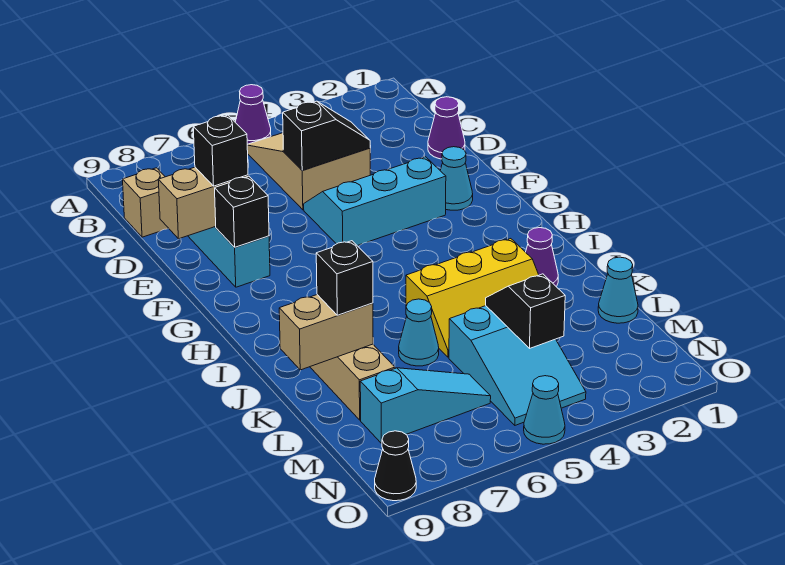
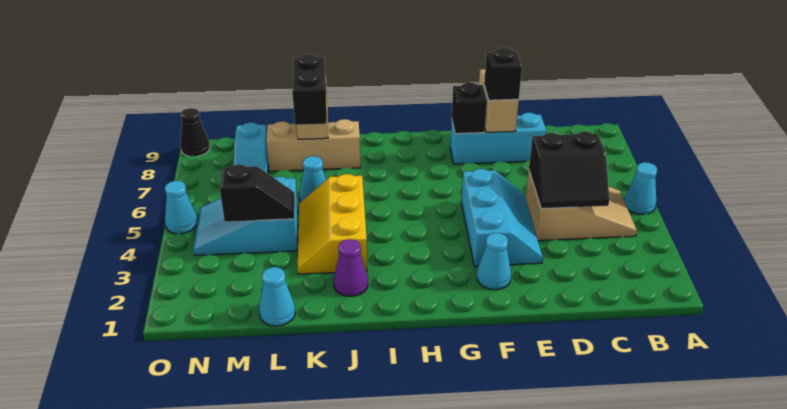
purple 1x1 cone [235,85,271,144] -> cyan 1x1 cone [624,162,657,214]
tan 1x1 brick [123,168,169,237] -> none
purple 1x1 cone [428,97,465,159] -> none
black 1x2 slope [283,101,370,170] -> black 2x2 slope [529,132,609,209]
black 1x1 brick [316,241,373,315] -> black 1x2 brick [292,54,327,125]

